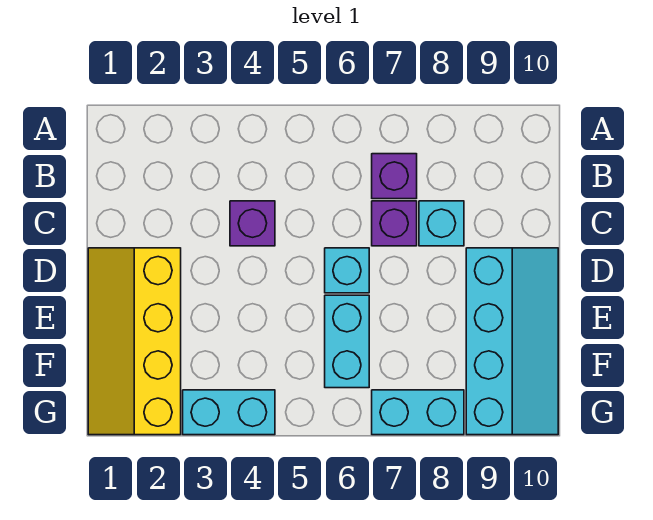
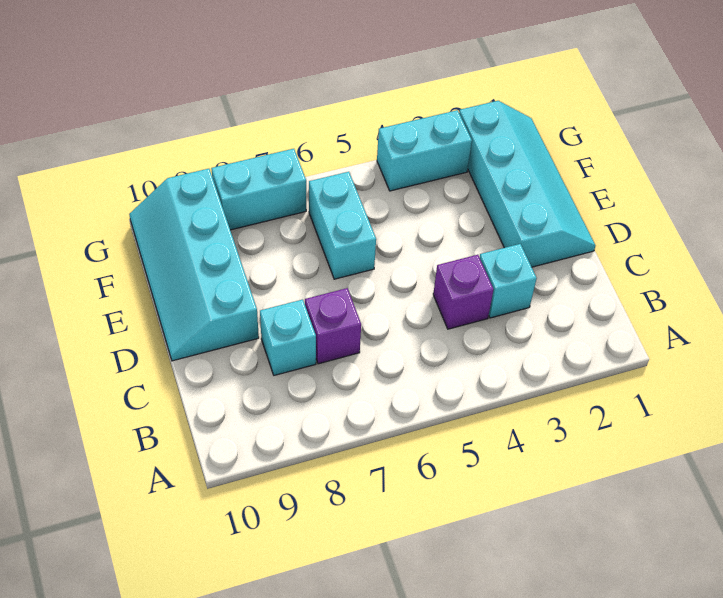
purple 1x1 brick [372,154,417,199] -> none
yellow 2x4 slope [88,248,181,435] -> cyan 2x4 slope [459,101,595,267]
cyan 1x1 brick [325,248,369,293] -> cyan 1x1 brick moved to [480,244,537,318]

